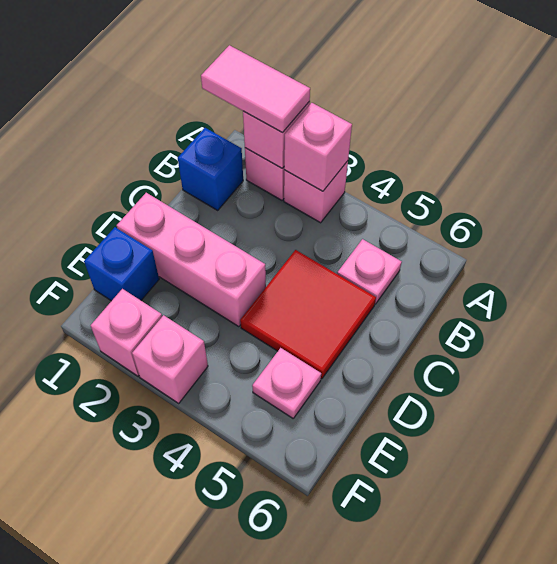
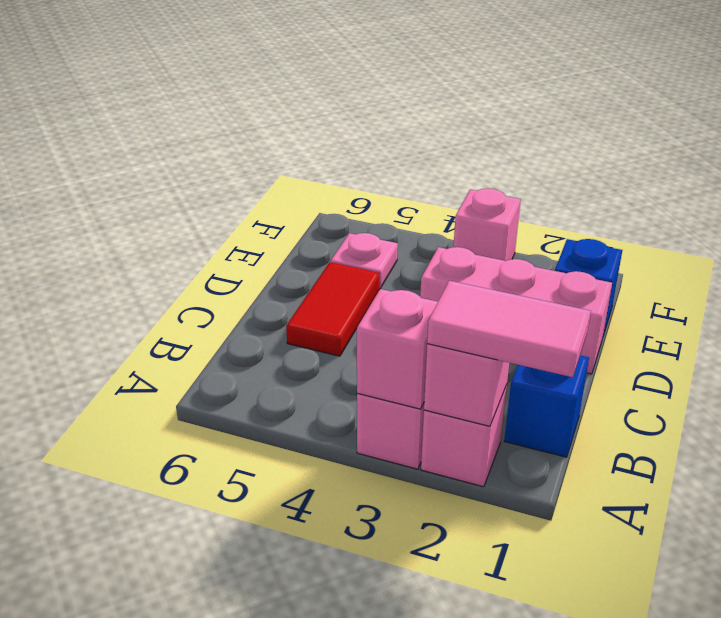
pink 1x1 plate [337,239,402,304] -> none
red 2x2 tile [240,250,376,379] -> red 1x2 tile [286,262,380,356]
pink 1x1 brick [91,289,162,376] -> none

